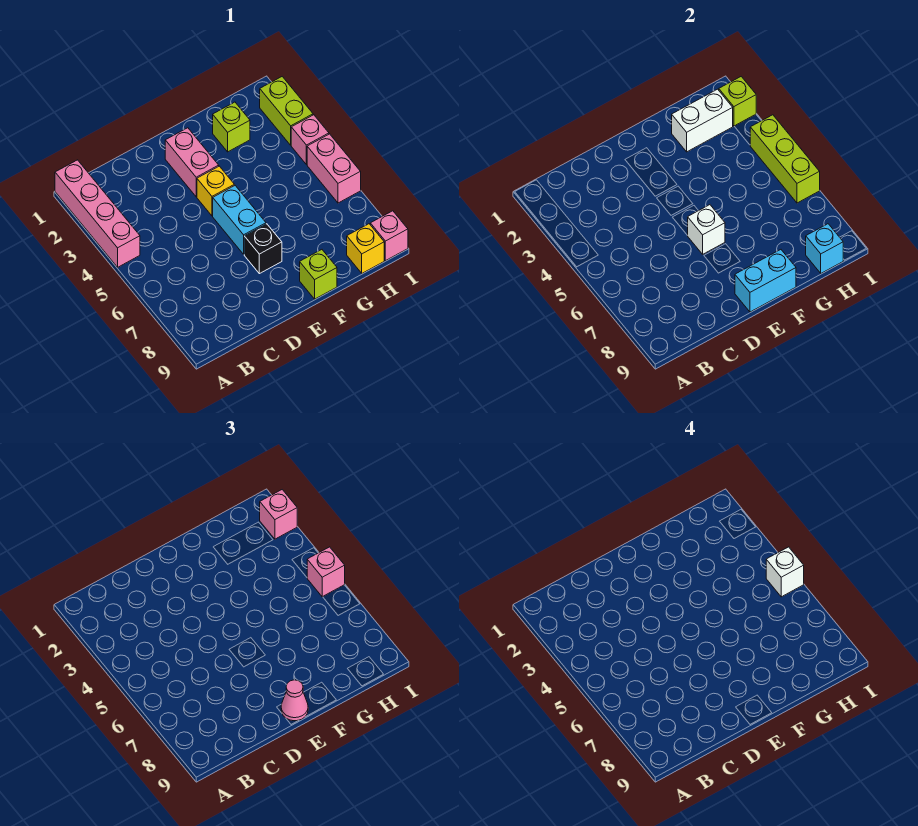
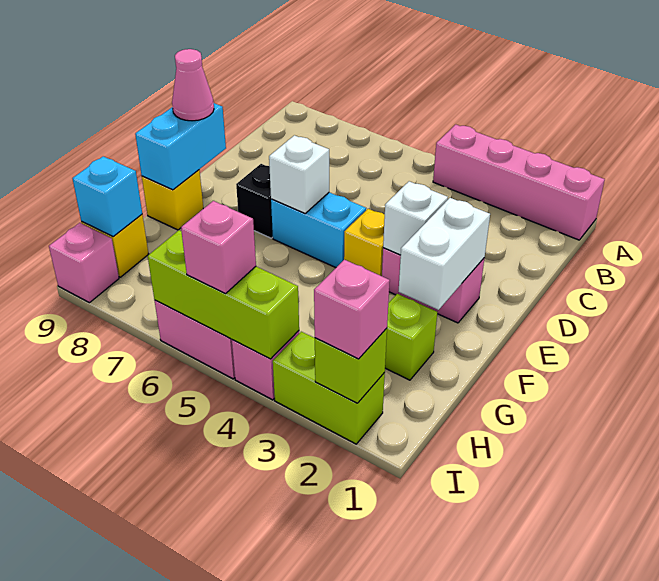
lime 1x1 brick [300,250,337,299] -> yellow 1x1 brick [142,170,203,230]
white 1x2 brick [672,89,733,152] -> white 1x2 brick moved to [399,198,490,310]
white 1x1 brick [766,547,804,597] -> white 1x1 brick moved to [383,181,448,255]

